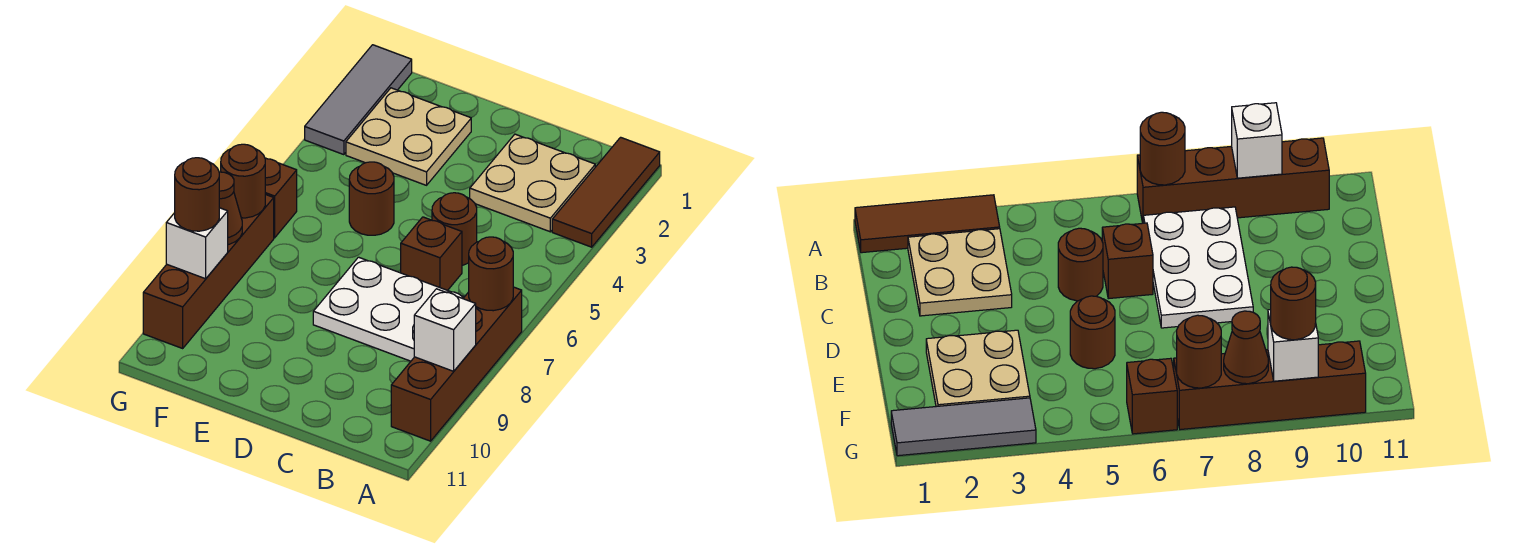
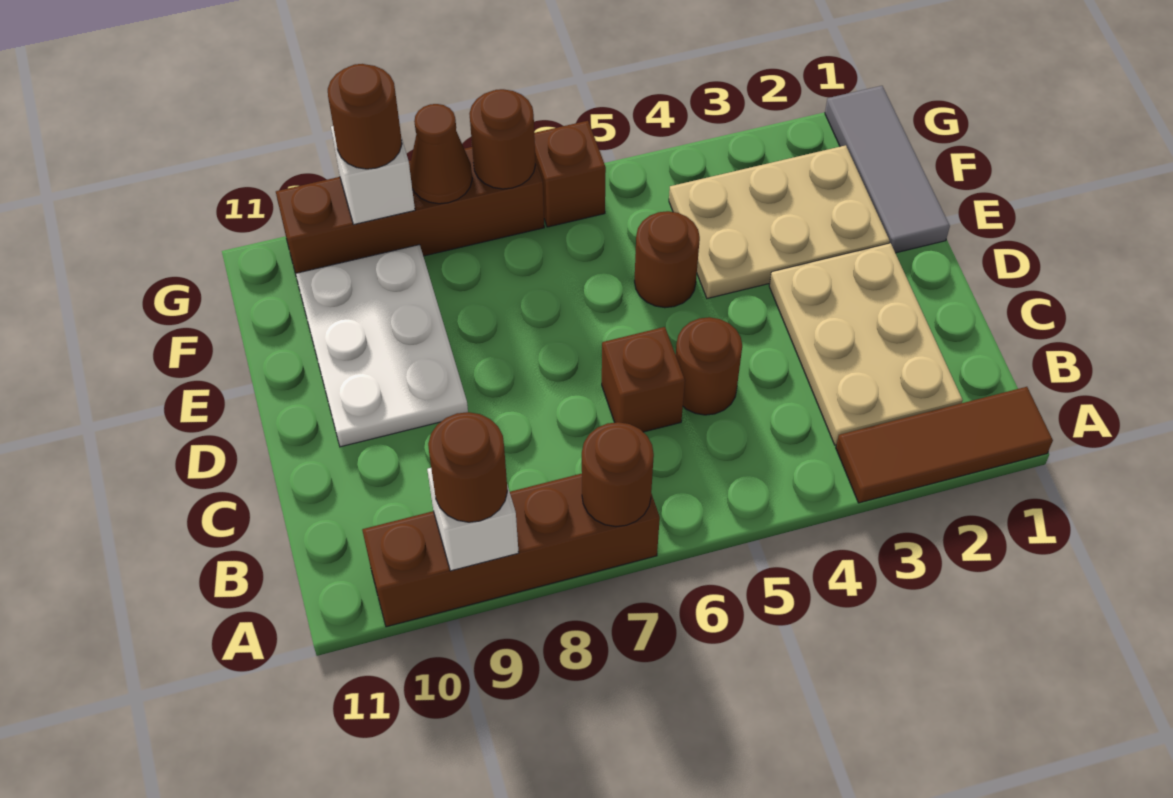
none -> brown 1x1 round brick [428,412,507,522]
tan 2x2 plate [470,134,595,232] -> tan 2x3 plate [769,243,963,445]
white 2x3 plate [313,257,464,361] -> white 2x3 plate moved to [296,245,468,447]
tan 2x2 plate [346,88,471,185] -> tan 2x3 plate [669,145,889,299]
grey 1x3 tile [305,45,412,155] -> grey 1x3 tile turned to [825,86,950,253]

